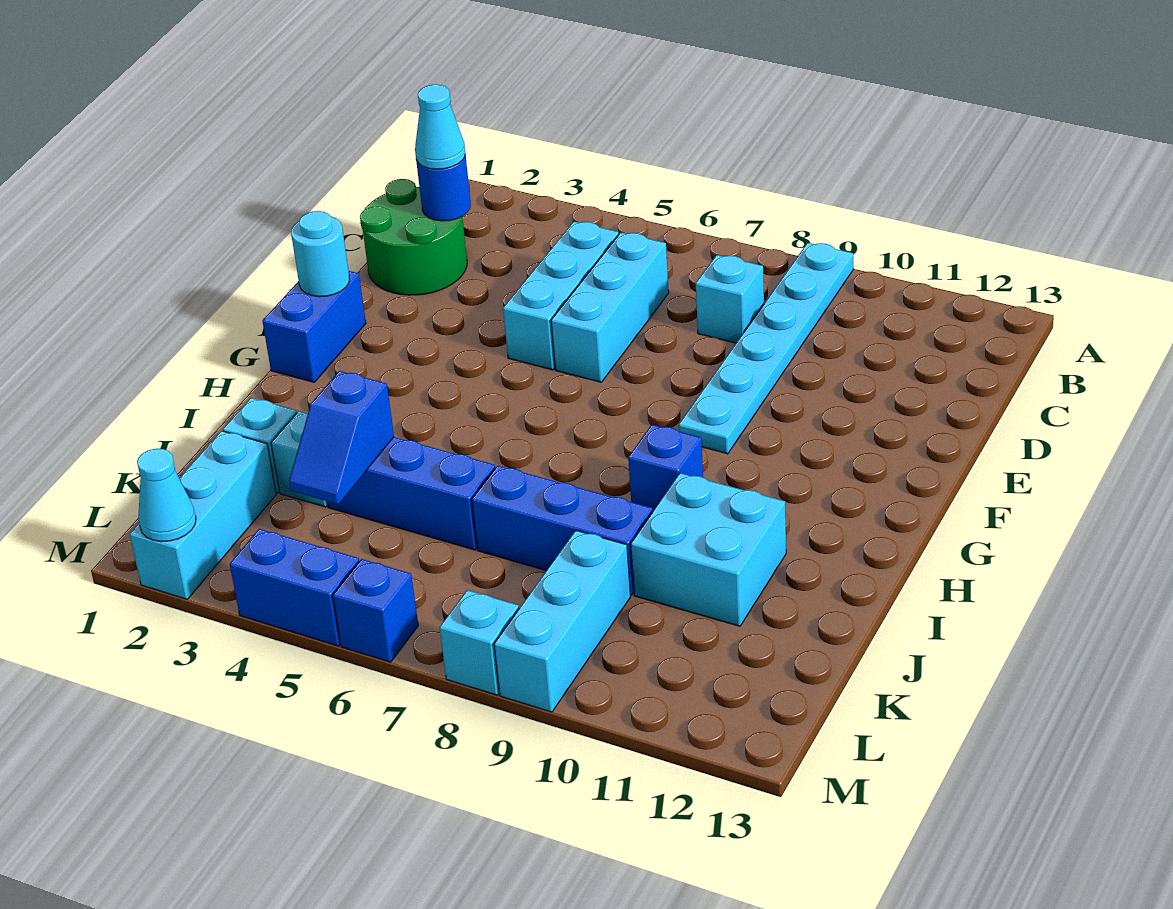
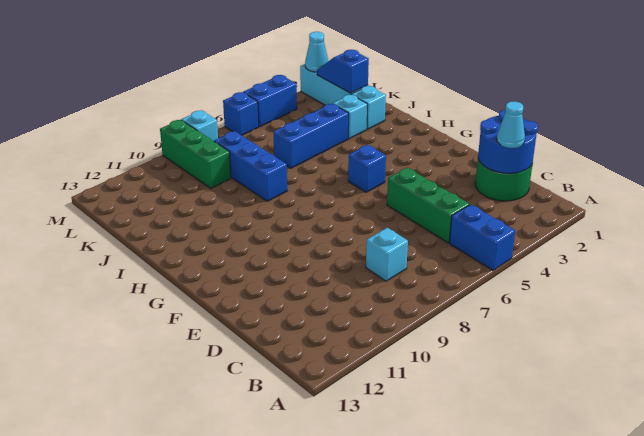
cyan 1x6 plate [679,243,853,454] -> none
blue 1x1 round brick [416,154,471,221] -> blue 2x2 round brick [478,110,538,173]
cyan 1x3 brick [503,221,619,370] -> green 1x3 brick [387,168,470,243]
cyan 1x3 brick [551,233,669,382] -> none
blue 1x2 brick [263,271,366,382] -> blue 1x2 brick moved to [449,204,515,270]
cyan 1x1 round brick [291,211,349,297] -> none
blue 1x1 brick [628,425,703,511] -> blue 1x1 brick moved to [348,145,386,192]
cyan 2x2 brick [631,473,786,626] -> none
blue 1x2 slope [289,371,394,504] -> blue 1x2 slope moved to [317,50,369,93]
blue 1x3 brick [472,466,653,595] -> blue 1x3 brick turned to [214,131,287,201]
cyan 1x3 brick [494,531,630,712] -> green 1x3 brick [160,120,231,188]

